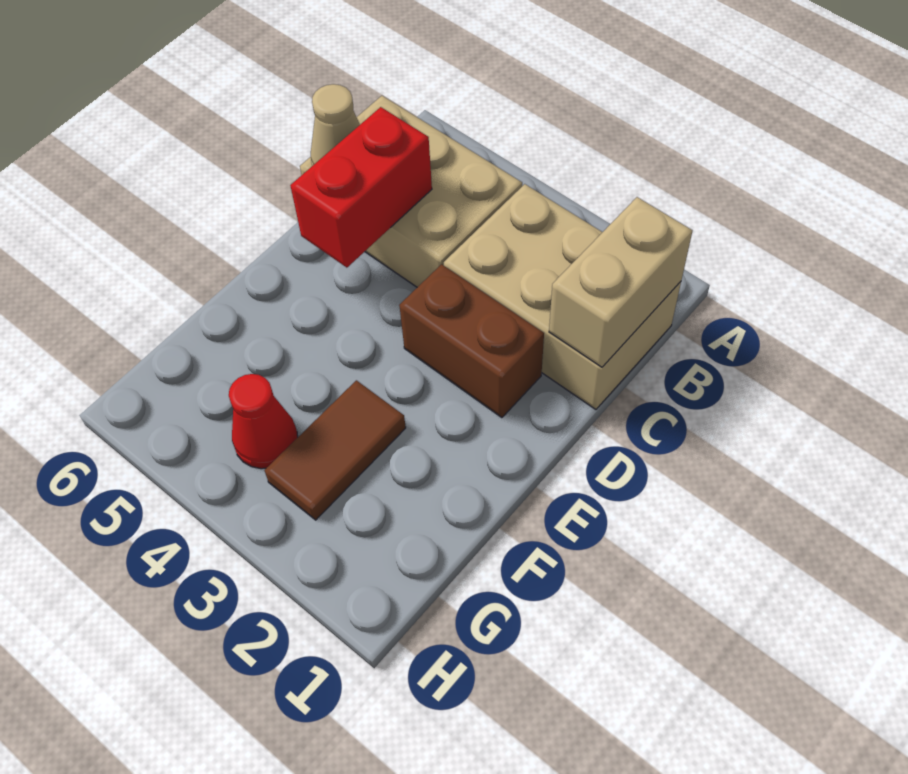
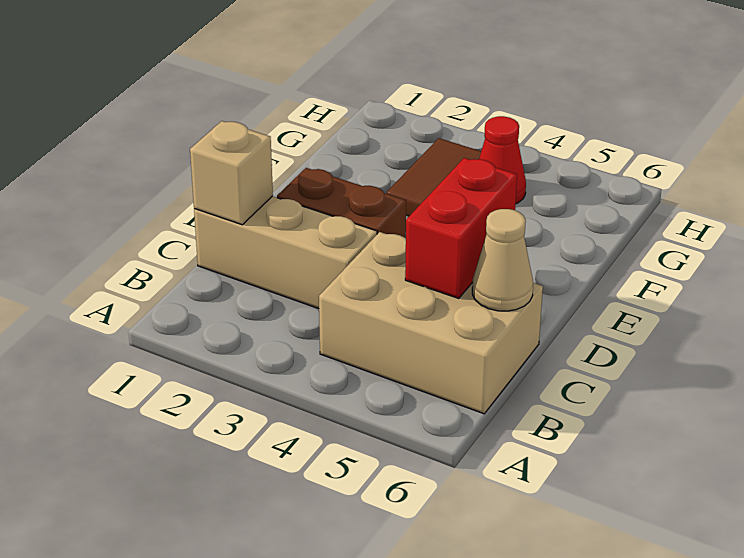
tan 2x3 brick [444,184,681,409] -> tan 1x3 brick [194,196,377,309]
tan 1x2 brick [549,197,693,367] -> tan 1x1 brick [190,121,273,225]

